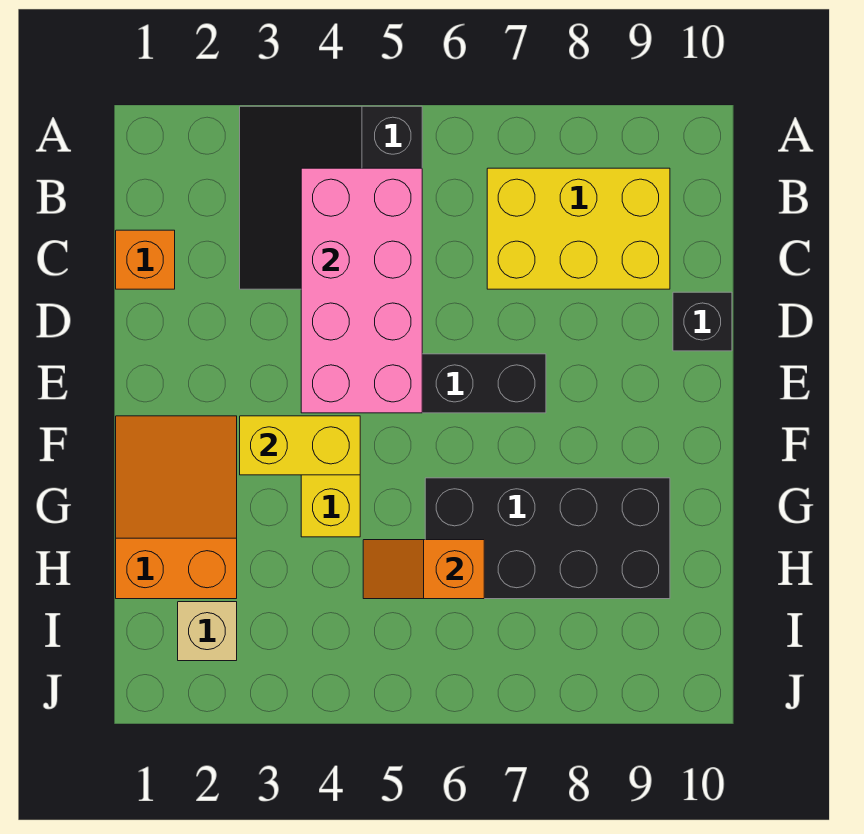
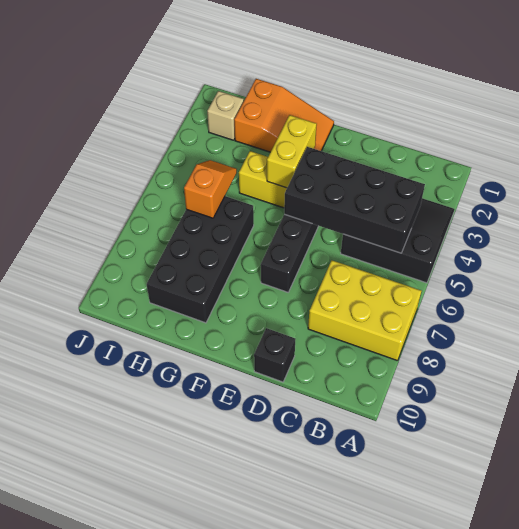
pink 2x4 brick [301,168,422,413] -> black 2x4 brick [284,147,425,253]
yellow 2x3 brick [487,168,670,289] -> yellow 2x3 brick turned to [308,260,421,361]
orange 1x1 brick [116,230,175,289] -> none

